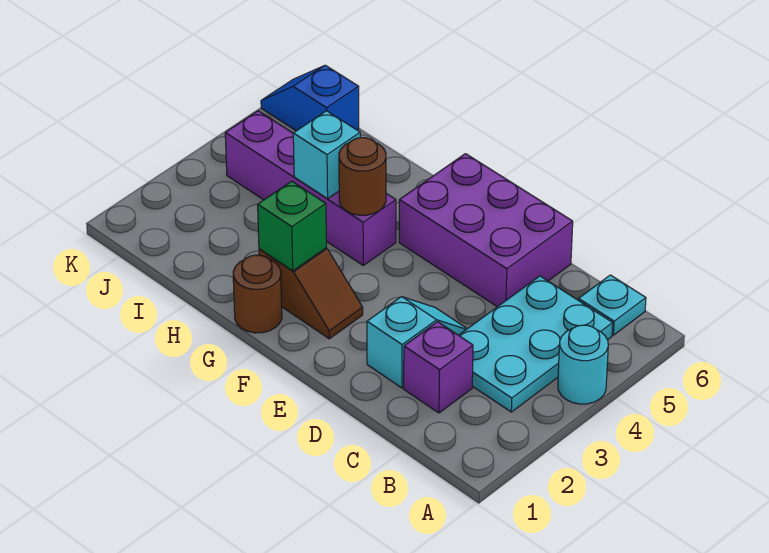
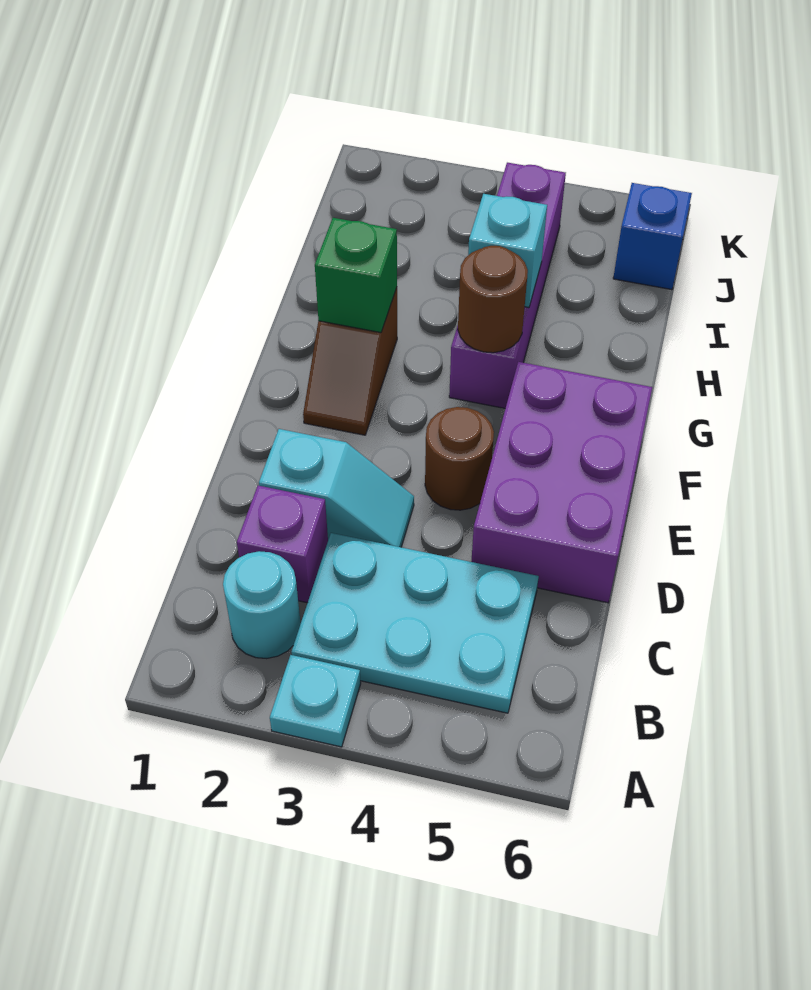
cyan 1x1 round brick [558,325,608,404] -> cyan 1x1 round brick moved to [223,551,301,659]
cyan 1x1 plate [578,275,646,335] -> cyan 1x1 plate moved to [270,655,361,747]
brown 1x1 round brick [233,255,282,333] -> brown 1x1 round brick moved to [425,407,494,510]

